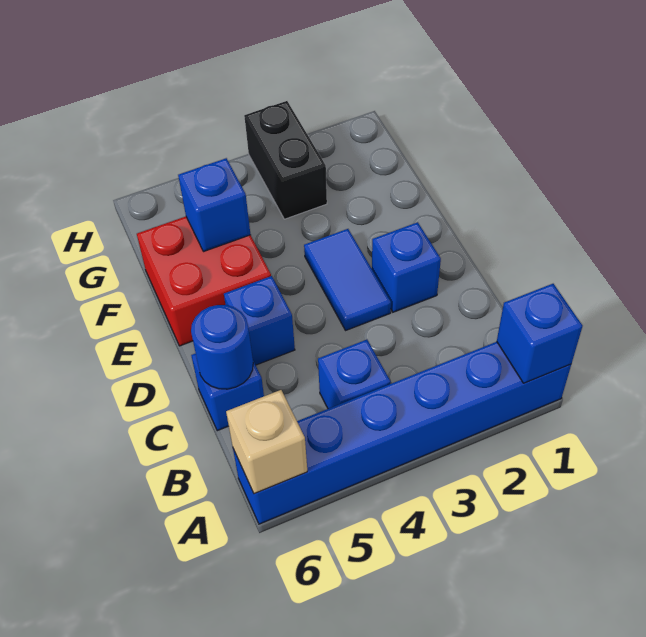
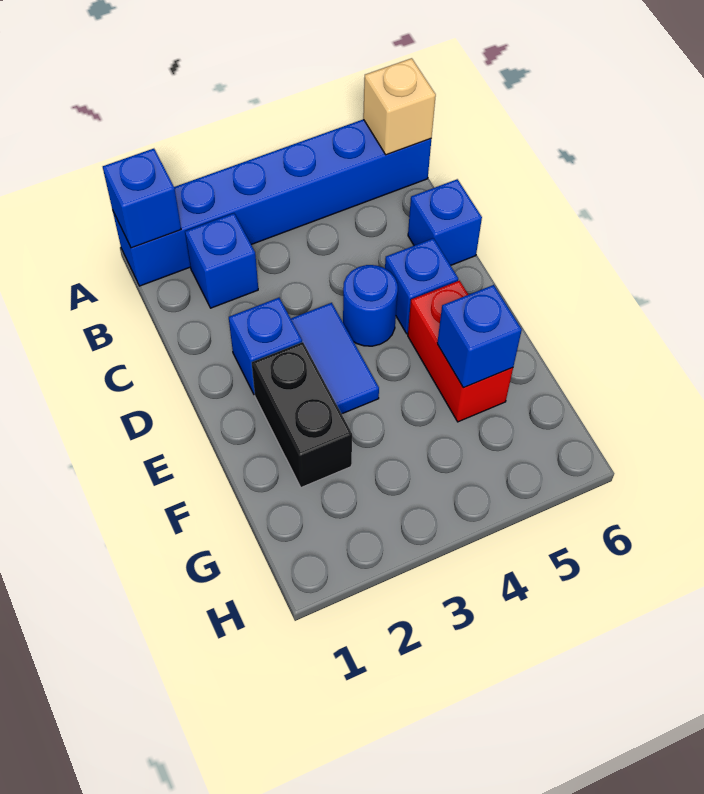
blue 1x1 brick [318,340,391,409] -> blue 1x1 brick moved to [185,213,258,308]
blue 1x1 round brick [191,305,253,389] -> blue 1x1 round brick moved to [343,265,398,346]
red 2x2 brick [137,217,271,346] -> red 1x2 brick [408,281,513,422]
black 1x2 brick [244,101,327,219] -> black 1x2 brick moved to [252,342,352,487]

